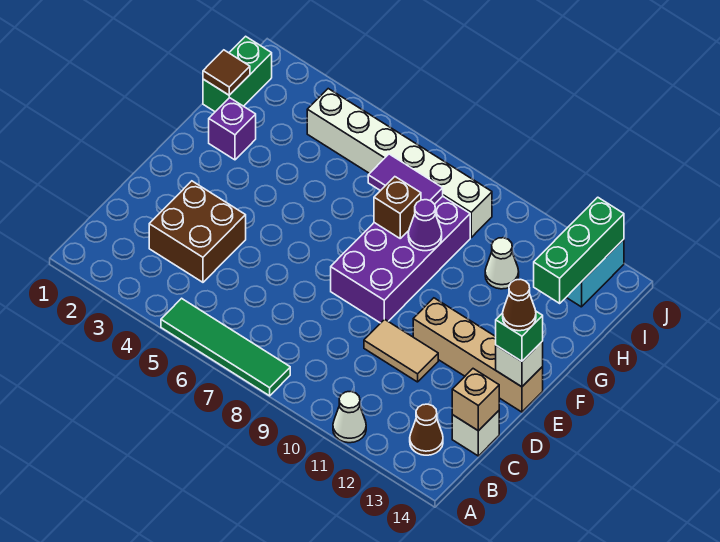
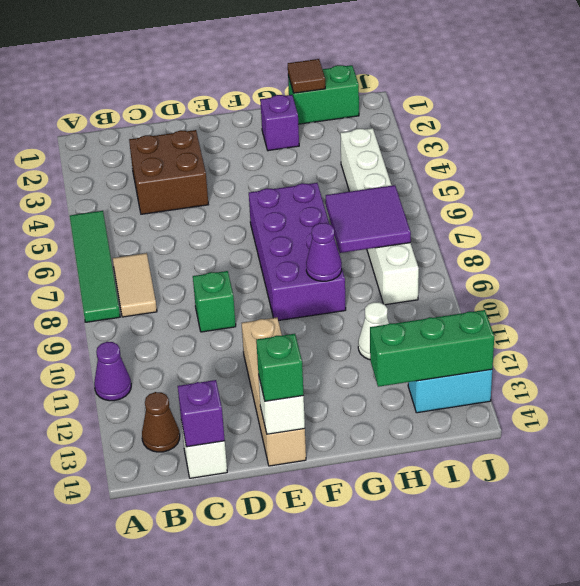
white 1x1 cone [333,391,366,443] -> purple 1x1 cone [94,342,131,401]
tan 1x1 brick [452,369,499,431] -> purple 1x1 brick [178,380,225,447]
none -> green 1x1 brick [193,271,236,332]
tan 1x2 tile [364,319,438,382] -> tan 1x2 tile moved to [113,253,157,317]
purple 2x4 brick [331,196,470,323] -> purple 2x4 brick turned to [249,183,346,321]
brown 1x1 cone [503,279,536,331] -> none
brown 1x1 brick [374,177,421,238] -> none
purple 1x2 tile [368,154,443,204] -> purple 2x2 tile [326,185,411,253]

